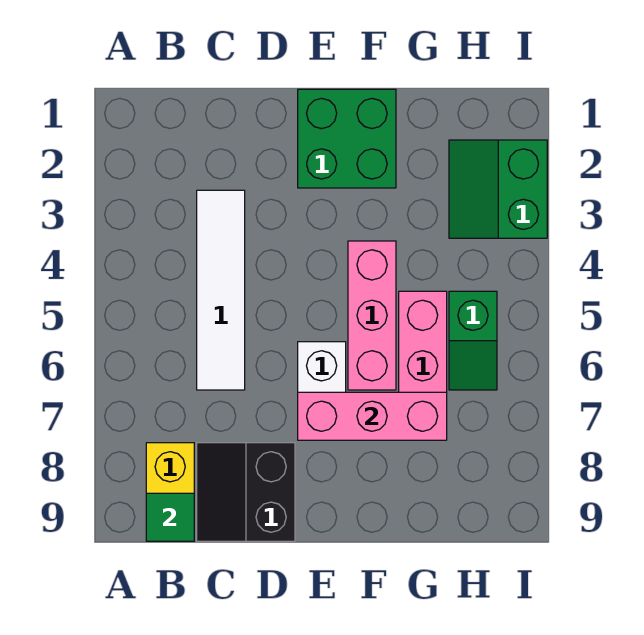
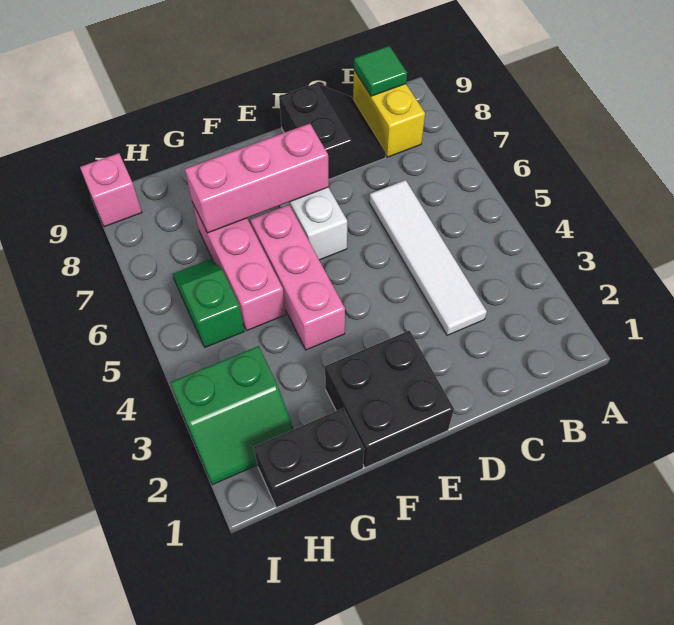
green 2x2 brick [298,89,396,188] -> black 2x2 brick [325,331,454,468]
none -> black 1x2 brick [254,408,364,508]
green 2x2 slope [449,140,547,238] -> green 2x2 slope turned to [170,346,294,485]
none -> pink 1x1 brick [80,153,142,227]

